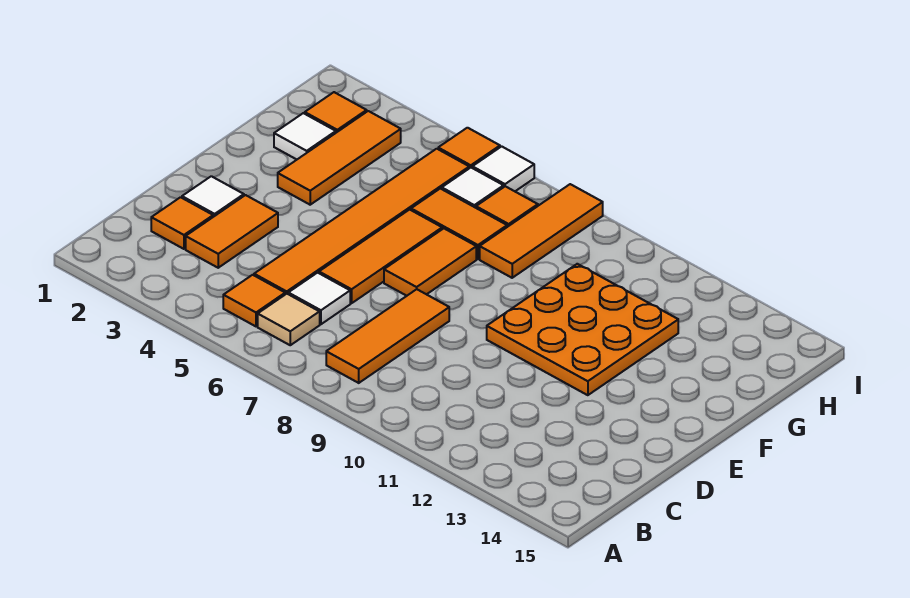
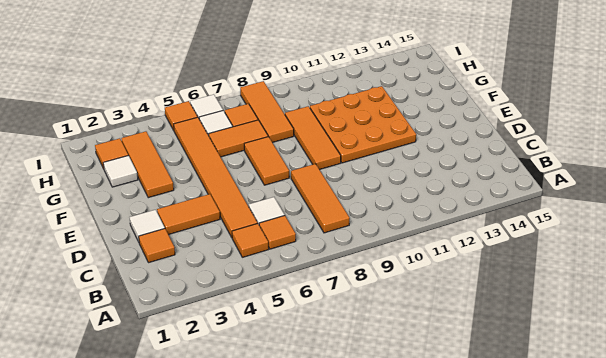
tan 1x1 tile [258,294,320,345] -> orange 1x1 tile [259,216,296,249]
orange 1x2 tile [186,195,278,268] -> orange 1x2 tile turned to [157,194,220,235]
orange 1x3 tile [319,210,442,303] -> orange 1x3 tile moved to [285,106,341,170]

